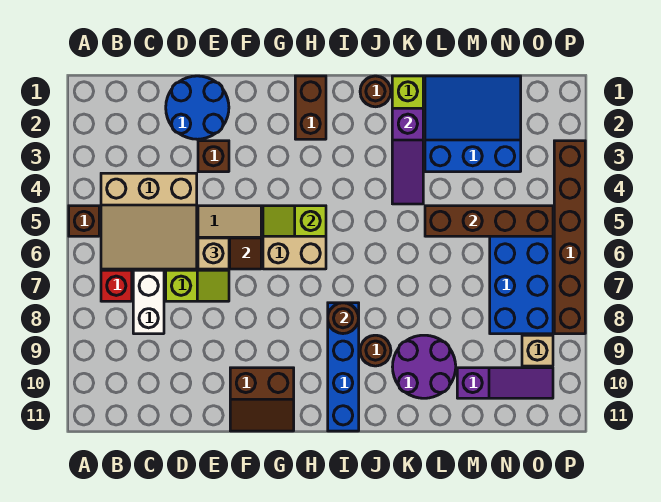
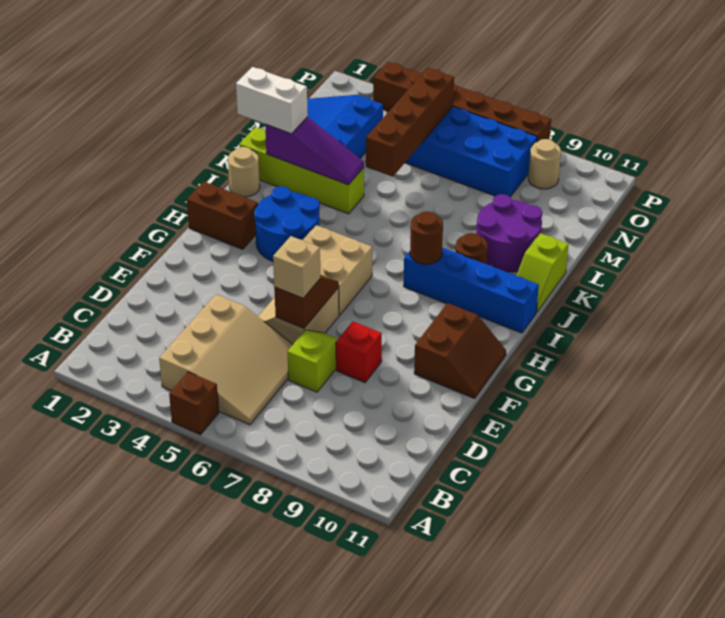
red 1x1 brick [101,270,132,301] -> red 1x1 brick moved to [336,322,382,383]
white 1x2 brick [133,270,164,334] -> white 1x2 brick moved to [236,67,308,134]
blue 2x2 round brick [166,76,229,139] -> blue 2x2 round brick moved to [254,186,320,261]
brown 1x1 brick [198,141,229,172] -> none
lime 1x2 slope [263,206,326,236] -> lime 1x2 slope moved to [516,233,569,312]
brown 1x1 round brick [360,76,391,107] -> tan 1x1 round brick [228,147,260,197]
purple 1x3 slope [457,368,553,398] -> none
tan 1x1 brick [522,335,553,366] -> tan 1x1 round brick [528,139,561,189]

